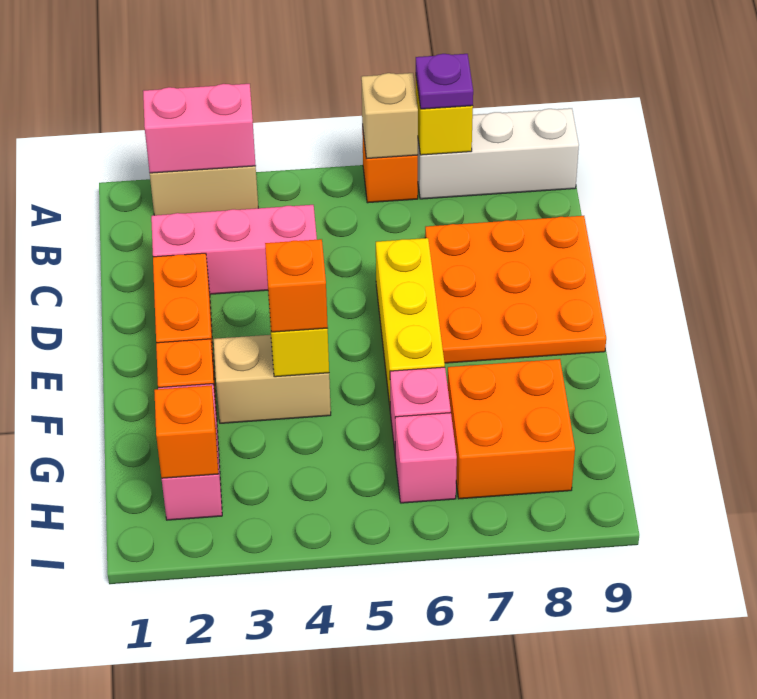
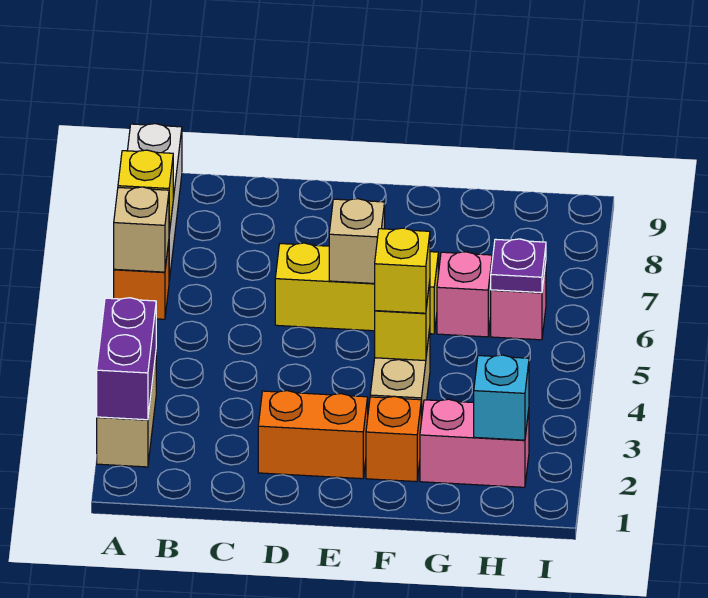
pink 1x2 brick [143,84,256,173] -> purple 1x2 brick [97,298,156,420]
purple 1x1 plate [416,54,473,109] -> purple 1x1 plate moved to [491,239,546,293]
pink 1x3 brick [151,205,317,294] -> none
orange 3x3 plate [425,216,606,363] -> none
none -> tan 1x1 brick [329,199,385,284]
orange 1x1 brick [265,239,328,332] -> yellow 1x1 brick [375,228,430,313]
orange 2x2 brick [447,359,575,499] -> none
orange 1x1 brick [154,385,218,478] -> cyan 1x1 brick [474,355,529,440]

